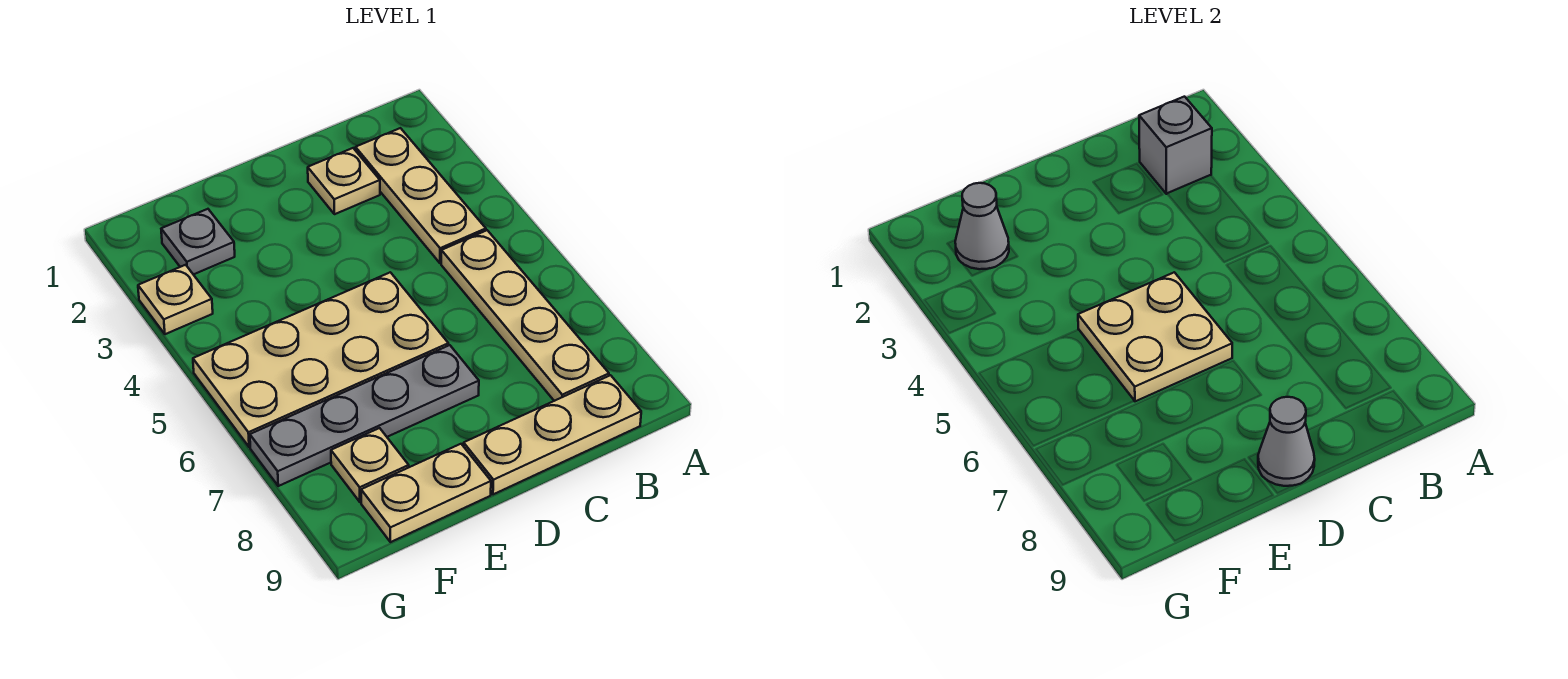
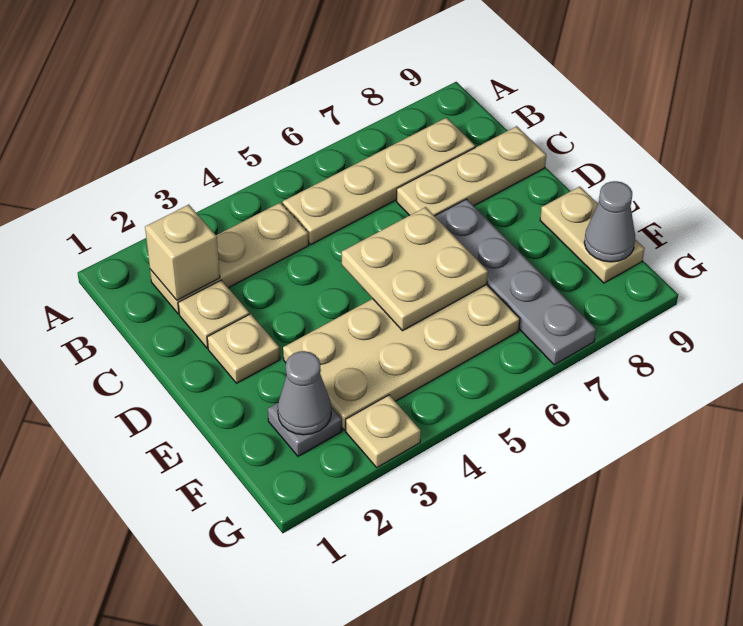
grey 1x1 brick [1139,97,1212,194] -> tan 1x1 brick [145,205,220,300]
tan 1x3 plate [464,375,641,494] -> tan 1x3 plate turned to [397,126,546,216]
tan 2x4 plate [193,272,448,447] -> tan 2x4 plate turned to [283,284,520,430]
grey 1x1 cone [1258,397,1315,486] -> grey 1x1 cone moved to [584,181,635,262]
tan 1x1 plate [331,428,409,502] -> tan 1x1 plate moved to [207,314,280,383]

